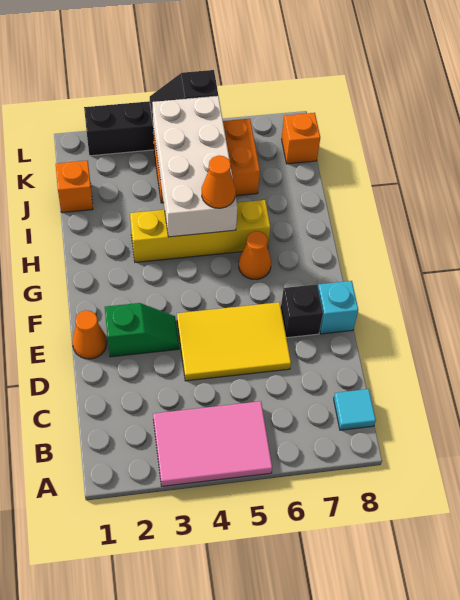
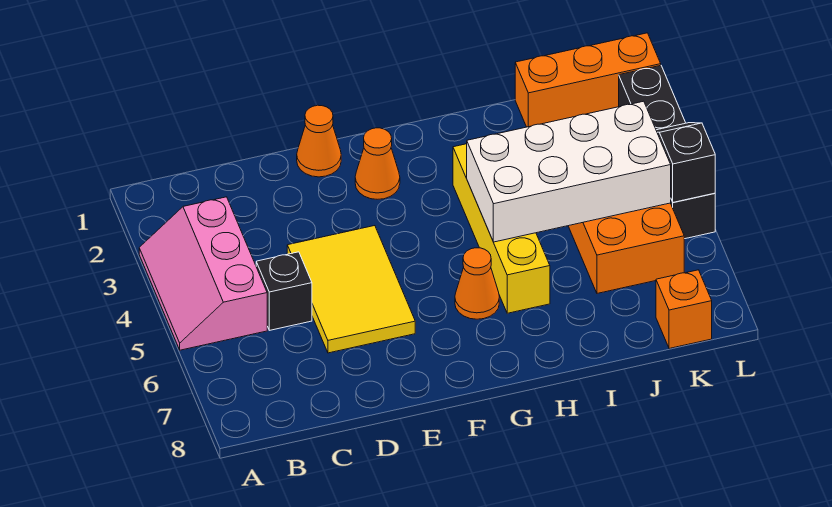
pink 2x3 tile [153,401,272,486] -> pink 2x3 slope [139,197,267,350]
cyan 1x1 tile [334,389,376,430] -> none
green 1x2 slope [105,303,179,357] -> none
black 1x1 brick [281,284,323,338] -> black 1x1 brick moved to [256,252,312,330]
cyan 1x1 brick [318,281,358,334] -> none
orange 1x1 cone [202,156,236,208] -> orange 1x1 cone moved to [355,128,400,199]
orange 1x1 brick [56,160,93,213] -> orange 1x3 brick [515,33,661,127]

